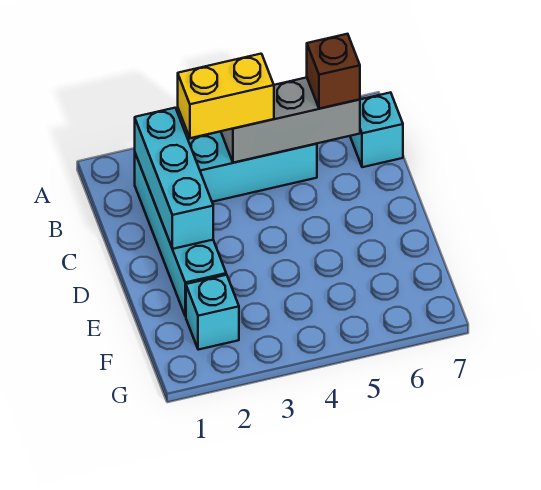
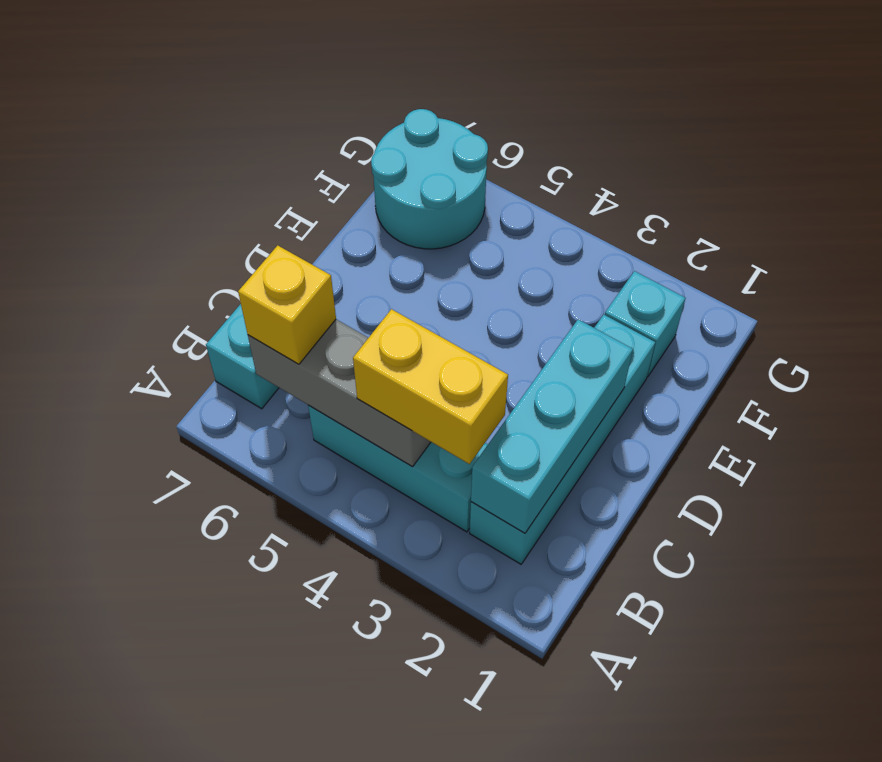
brown 1x1 brick [307,34,360,109] -> yellow 1x1 brick [238,245,336,364]
none -> cyan 2x2 round brick [371,109,488,249]

